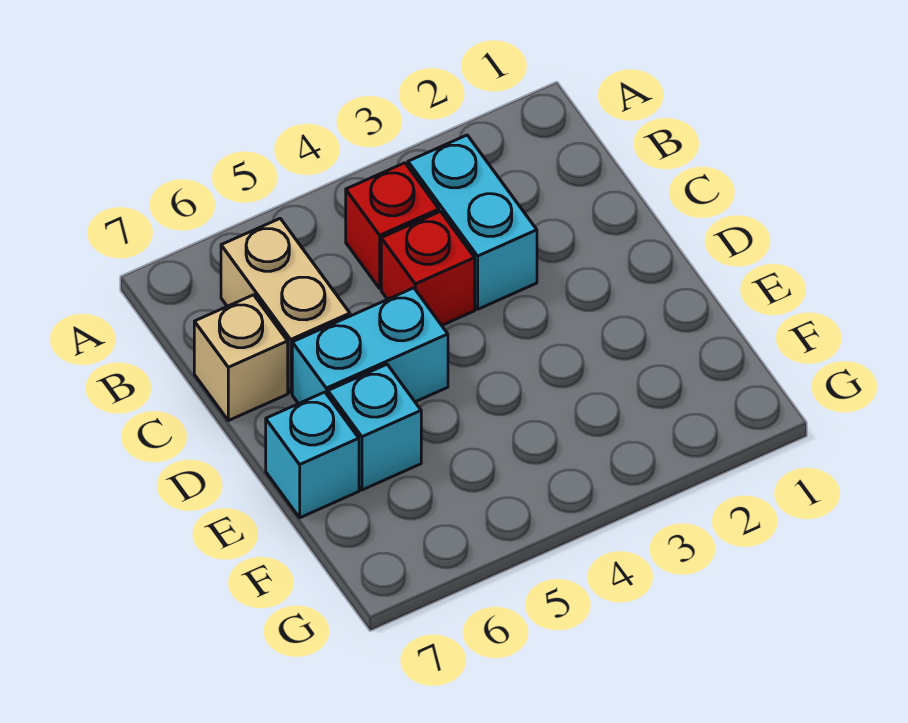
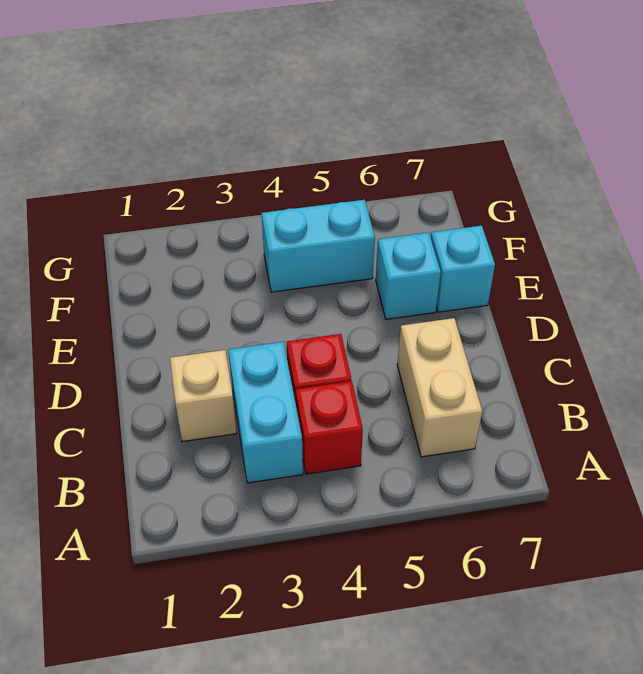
tan 1x1 brick [194,295,288,421] -> tan 1x1 brick moved to [170,350,237,442]
cyan 1x2 brick [292,288,448,404] -> cyan 1x2 brick moved to [262,200,375,292]

